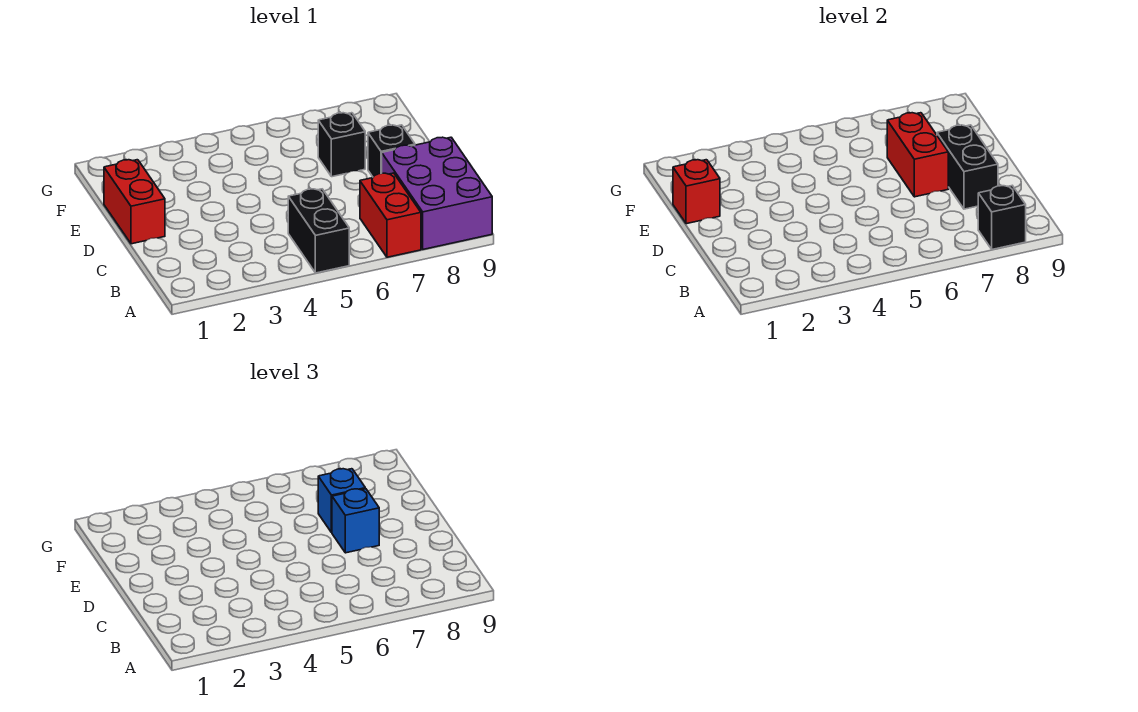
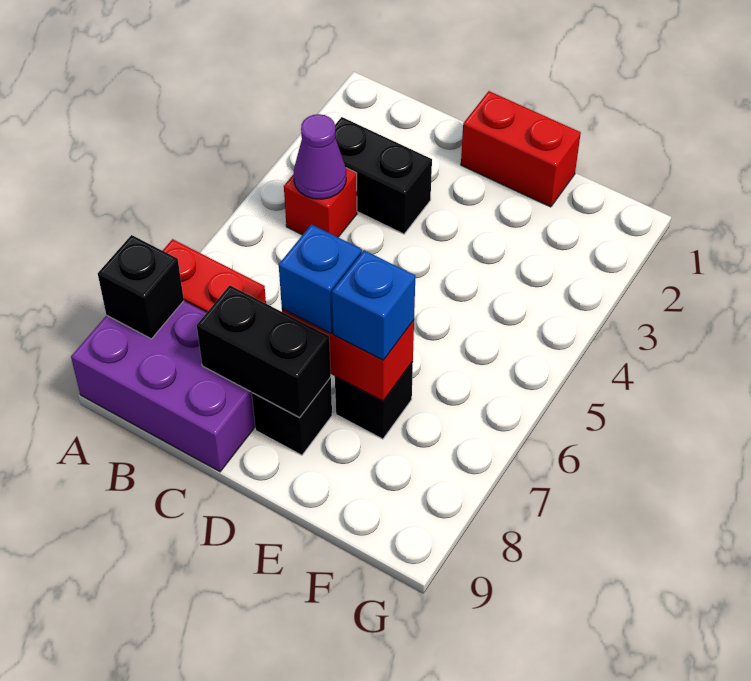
black 1x2 brick [288,189,349,273] -> black 1x2 brick moved to [335,117,432,234]
none -> purple 1x1 cone [294,114,346,199]
red 1x1 brick [673,160,720,224] -> red 1x1 brick moved to [284,168,357,237]

